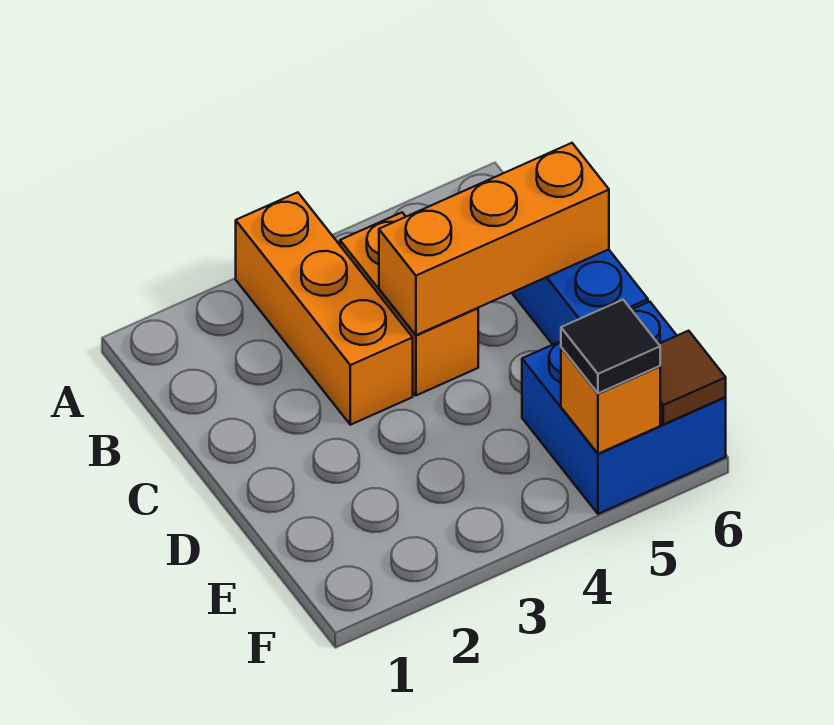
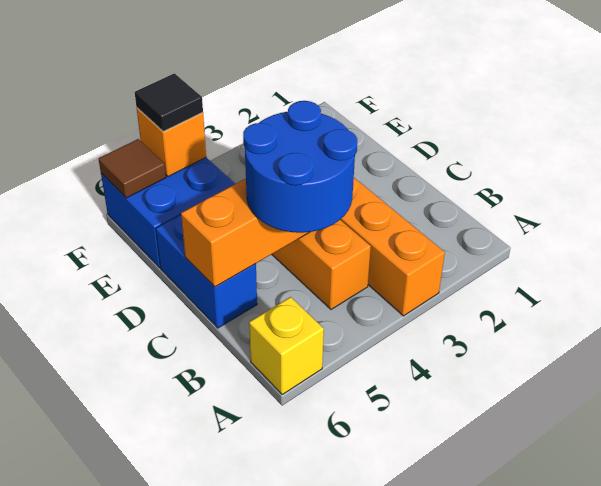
none -> yellow 1x1 brick [249,297,324,394]
none -> blue 2x2 round brick [243,101,357,233]

